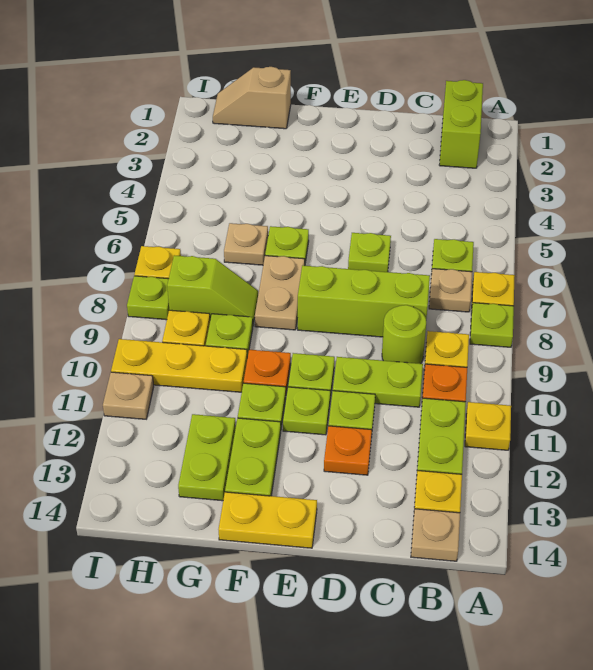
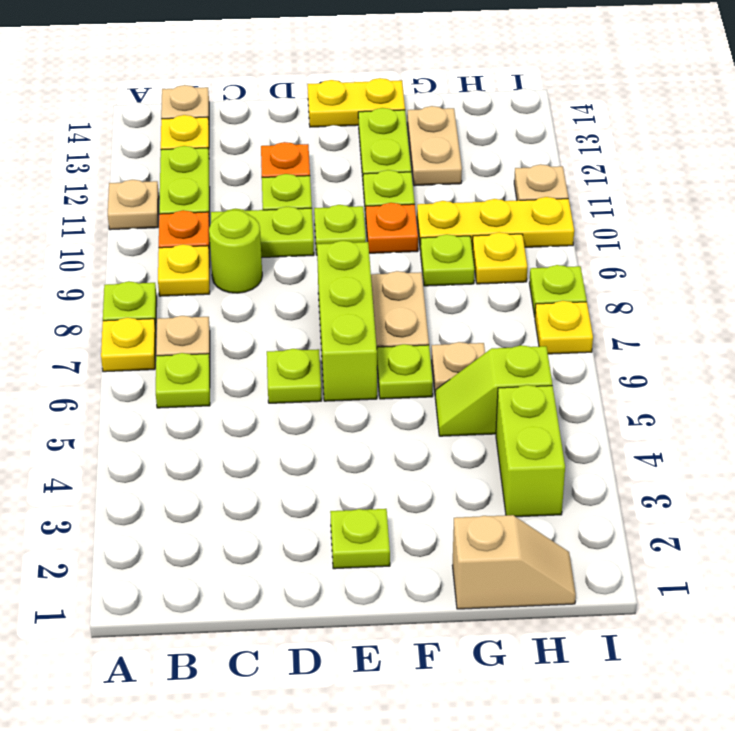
yellow 1x1 plate [465,402,511,450] -> tan 1x1 plate [108,180,159,230]
lime 1x2 brick [439,80,483,168] -> lime 1x2 brick moved to [496,385,565,517]
lime 1x3 brick [298,265,430,337] -> lime 1x3 brick turned to [317,241,377,401]
lime 1x1 plate [283,387,330,435] -> lime 1x1 plate moved to [330,509,390,569]
lime 1x2 slope [167,255,258,324] -> lime 1x2 slope moved to [435,345,552,436]
lime 1x2 plate [178,414,236,501] -> tan 1x2 plate [407,106,462,186]

